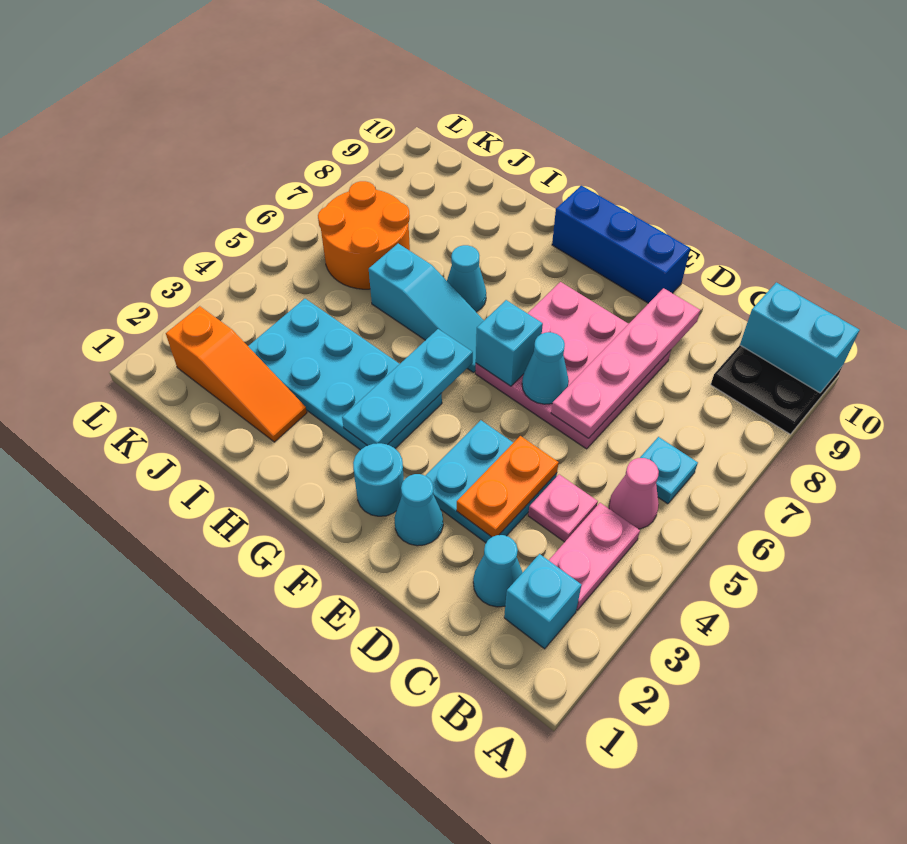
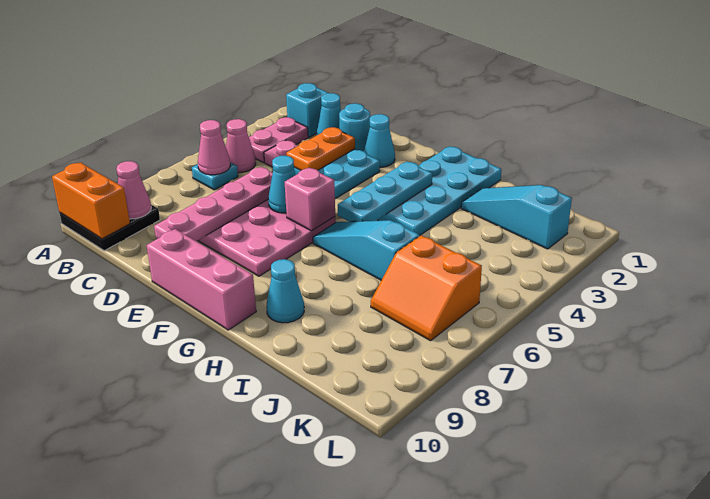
cyan 1x2 brick [740,282,859,393] -> orange 1x2 brick [52,162,130,239]
none -> pink 1x1 cone [198,120,230,175]
none -> pink 1x1 cone [116,161,151,219]
blue 1x3 brick [552,186,690,303] -> pink 1x3 brick [147,229,256,330]
cyan 1x1 round brick [353,443,404,516] -> cyan 1x1 round brick moved to [339,103,370,151]
cyan 1x1 brick [476,300,543,386] -> pink 1x1 brick [285,168,335,231]
cyan 2x4 plate [248,299,442,450] -> cyan 2x4 plate turned to [378,146,501,235]
cyan 1x1 cone [447,245,486,312] -> cyan 1x1 cone moved to [266,259,304,323]
orange 1x3 slope [166,306,307,442] -> cyan 1x3 slope [461,185,572,249]
orange 2x2 round brick [318,181,410,289] -> orange 2x2 slope [371,235,482,341]

